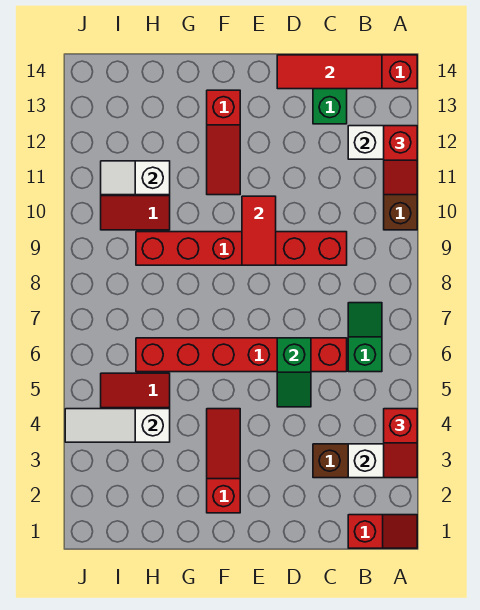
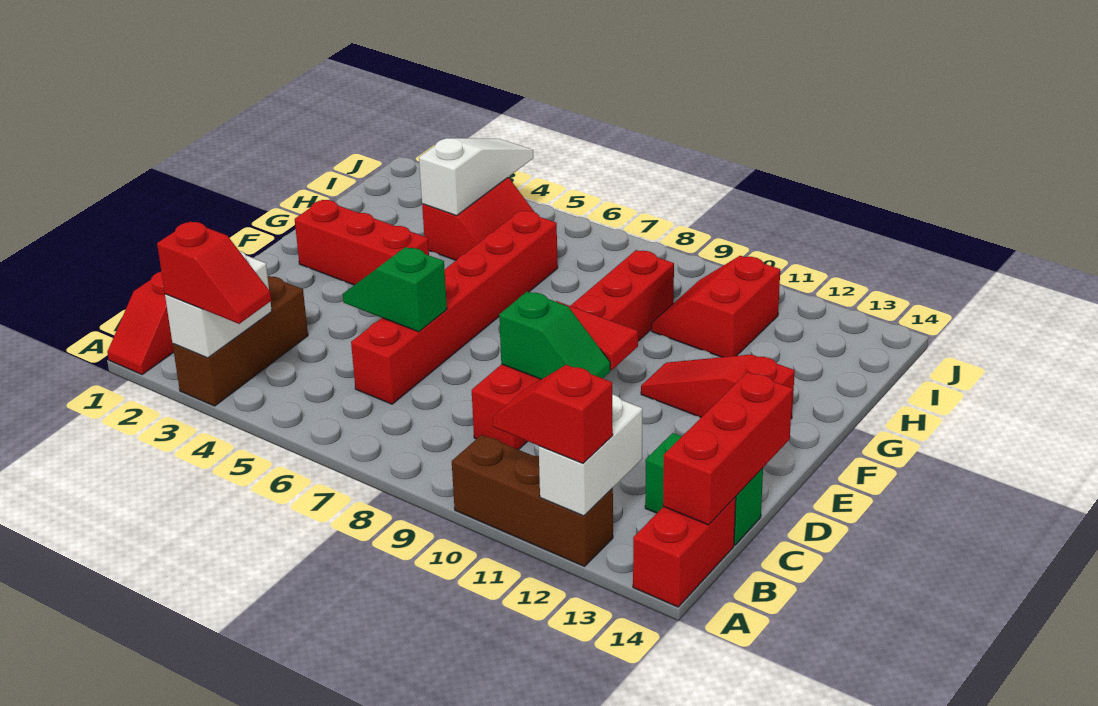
red 1x2 slope [384,409,417,478] -> red 1x2 slope turned to [157,221,271,324]
green 1x2 slope [348,303,382,372] -> green 1x2 slope moved to [499,291,610,379]
red 1x3 tile [277,55,382,89] -> red 1x3 brick [663,372,793,525]
red 1x3 slope [207,409,240,513] -> red 1x3 brick [295,200,429,285]
white 1x2 slope [101,161,170,195] -> none

